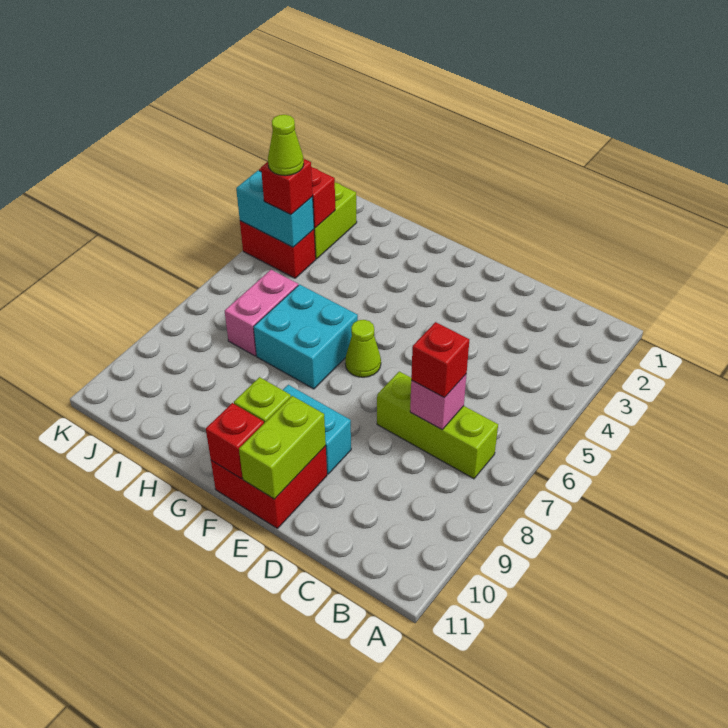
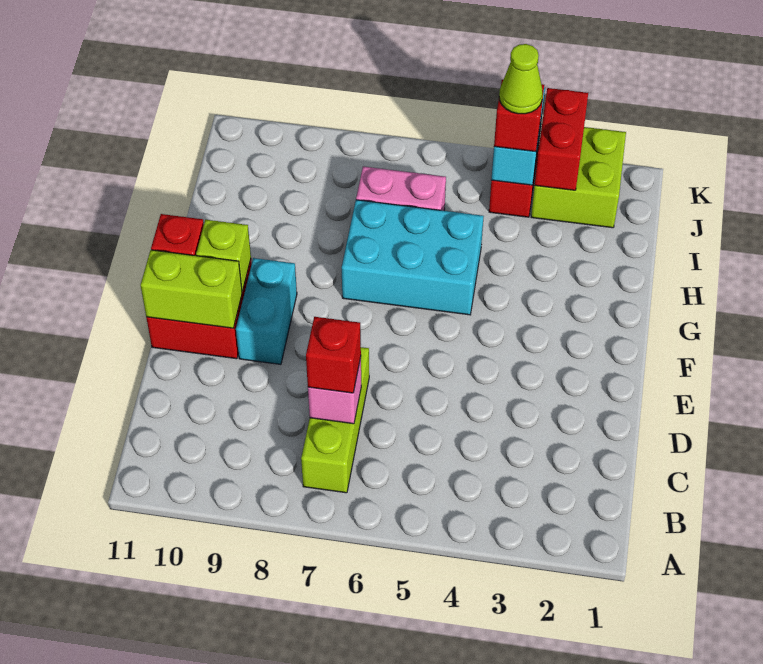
lime 1x1 cone [345,320,381,377] -> none
cyan 2x2 brick [254,285,358,389] -> cyan 2x3 brick [342,200,484,315]

